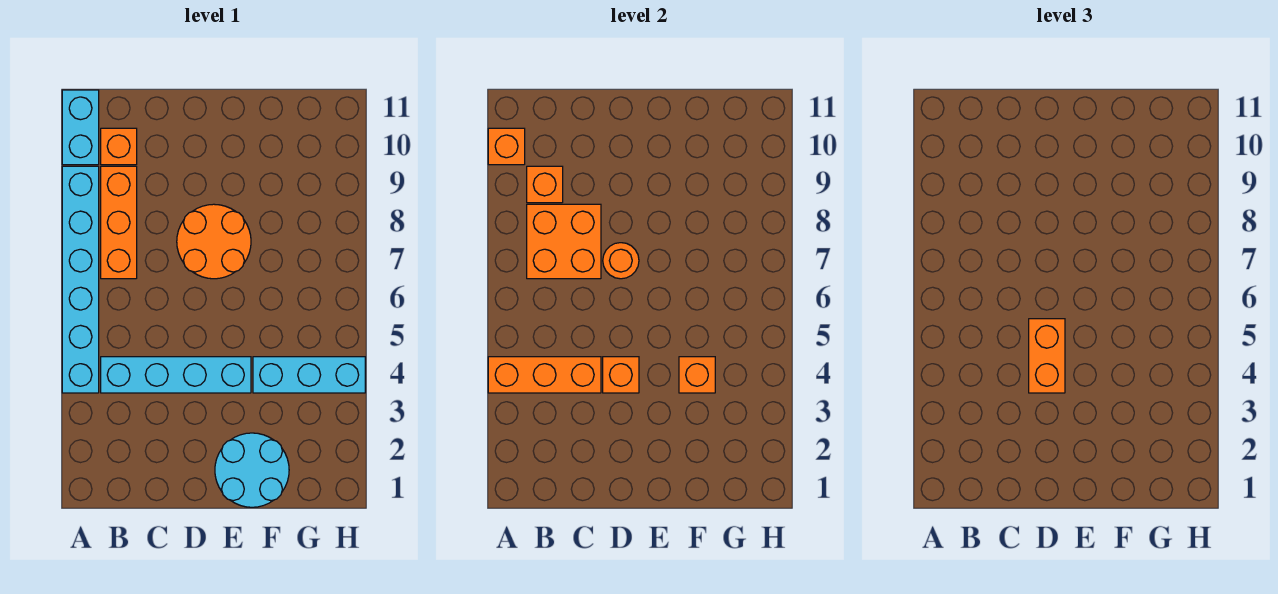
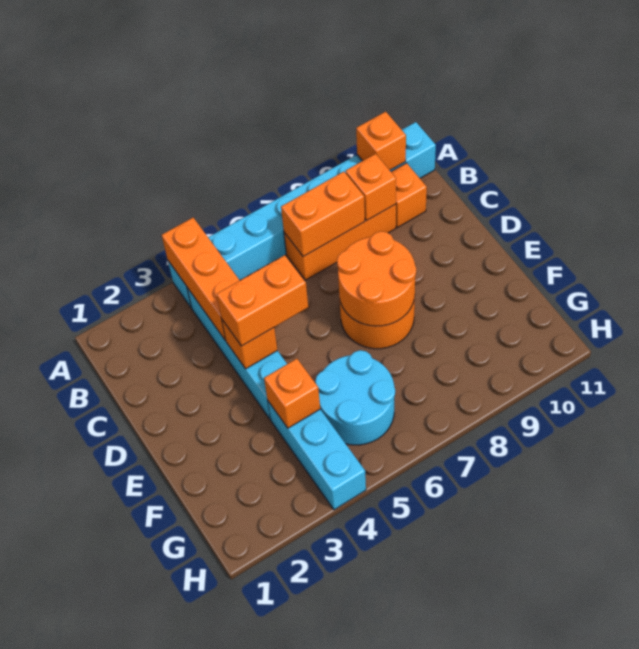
orange 2x2 brick [527,204,601,279] -> orange 1x2 brick [281,172,365,257]
orange 1x1 round brick [603,243,639,279] -> orange 2x2 round brick [337,231,416,326]
cyan 2x2 round brick [215,433,289,507] -> cyan 2x2 round brick moved to [315,350,395,445]

